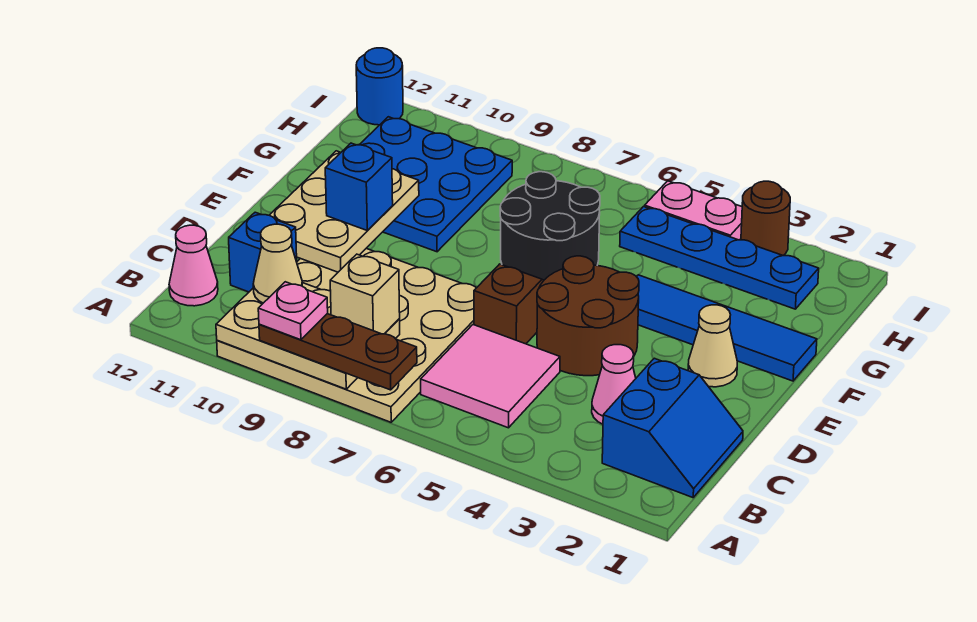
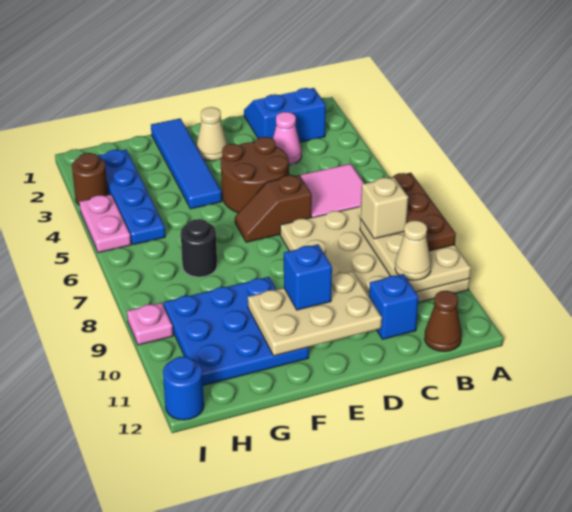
pink 1x1 plate [258,282,328,340] -> pink 1x1 plate moved to [127,303,173,345]
pink 1x1 cone [169,225,218,306] -> brown 1x1 cone [425,291,462,351]
black 2x2 round brick [500,172,600,280] -> black 1x1 round brick [181,219,217,277]

